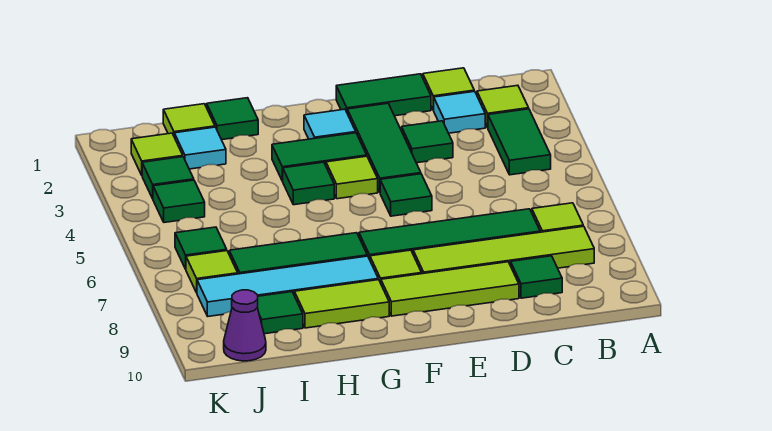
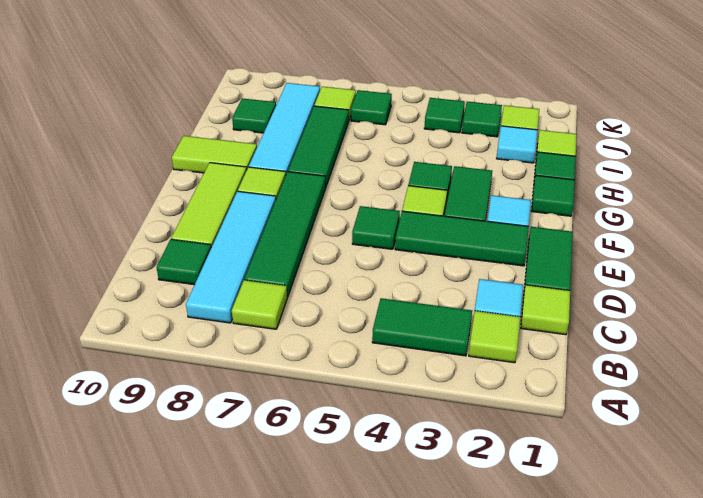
lime 1x4 tile [413,226,594,274] -> cyan 1x4 tile [186,191,276,323]
green 1x1 tile [402,121,453,163] -> green 1x1 tile moved to [531,175,575,216]
lime 1x2 tile [294,280,389,328] -> lime 1x2 tile turned to [172,136,257,173]
purple 1x1 cone [224,290,266,361] -> none

